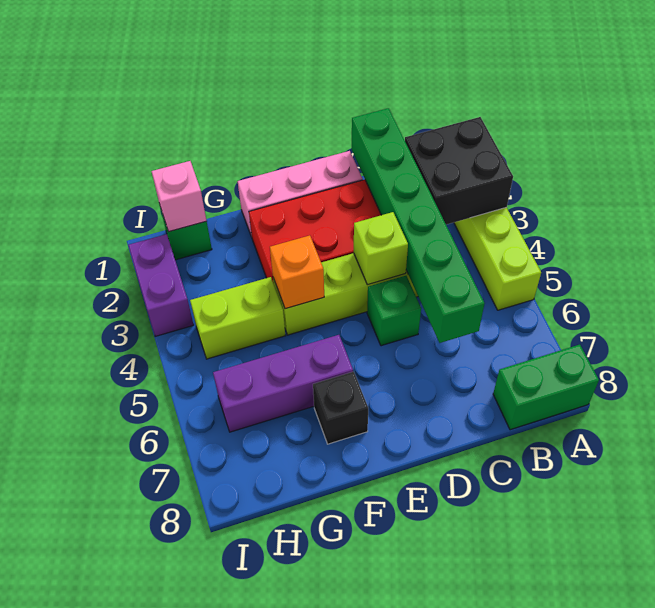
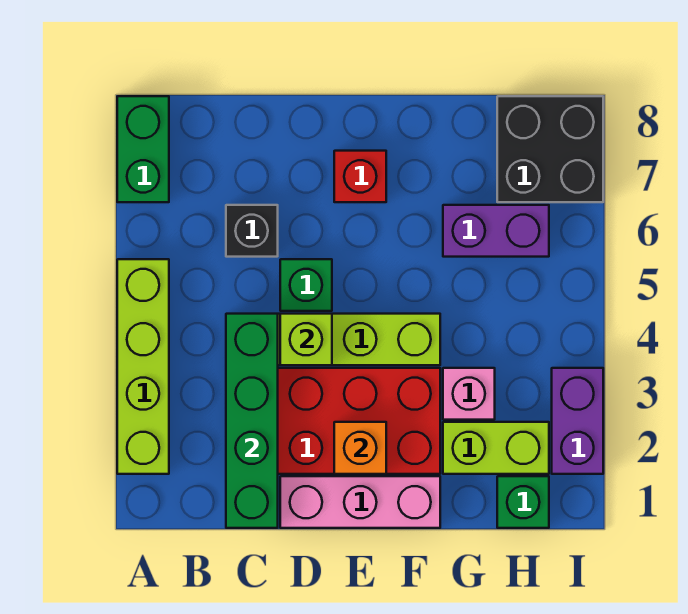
black 2x2 brick [405,117,513,225] -> black 2x2 brick moved to [497,96,603,202]
green 1x2 brick [493,345,599,430] -> green 1x2 brick turned to [117,96,169,202]
green 1x6 brick [352,108,485,343] -> green 1x4 brick [226,314,278,528]
none -> red 1x1 brick [334,151,386,202]
orange 1x1 brick [270,235,324,309] -> orange 1x1 brick moved to [334,422,386,474]
purple 1x3 brick [213,335,353,432] -> purple 1x2 brick [443,205,549,257]
black 1x1 brick [313,372,368,444] -> black 1x1 brick moved to [226,205,278,257]
lime 1x2 brick [190,277,286,359] -> lime 1x2 brick moved to [443,422,549,474]
pink 1x1 brick [152,161,206,232] -> pink 1x1 brick moved to [443,368,495,420]

